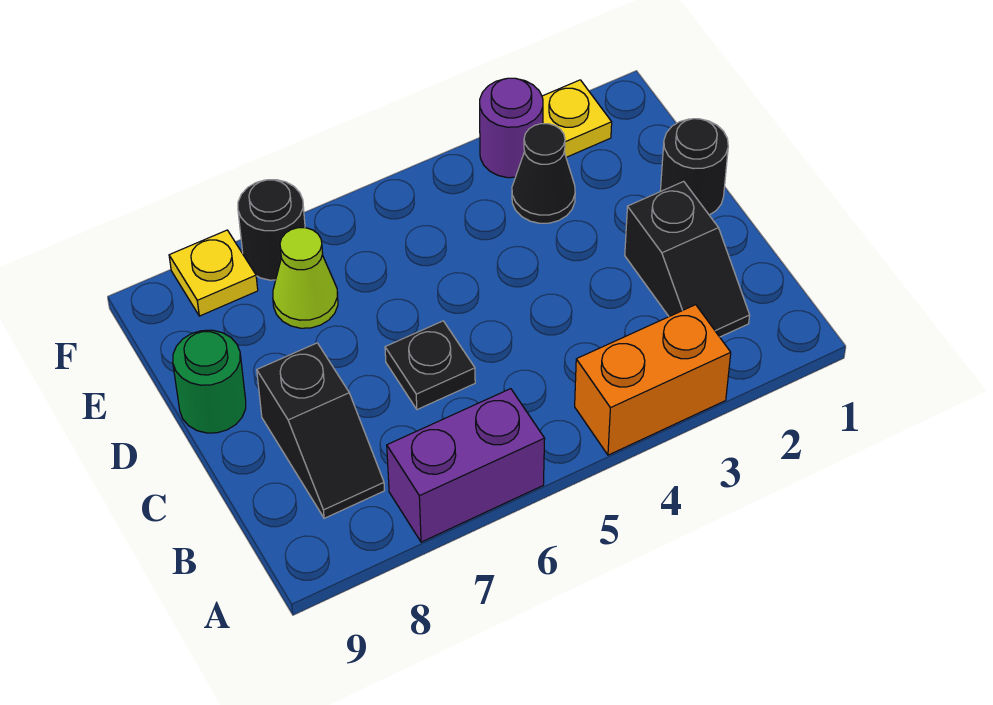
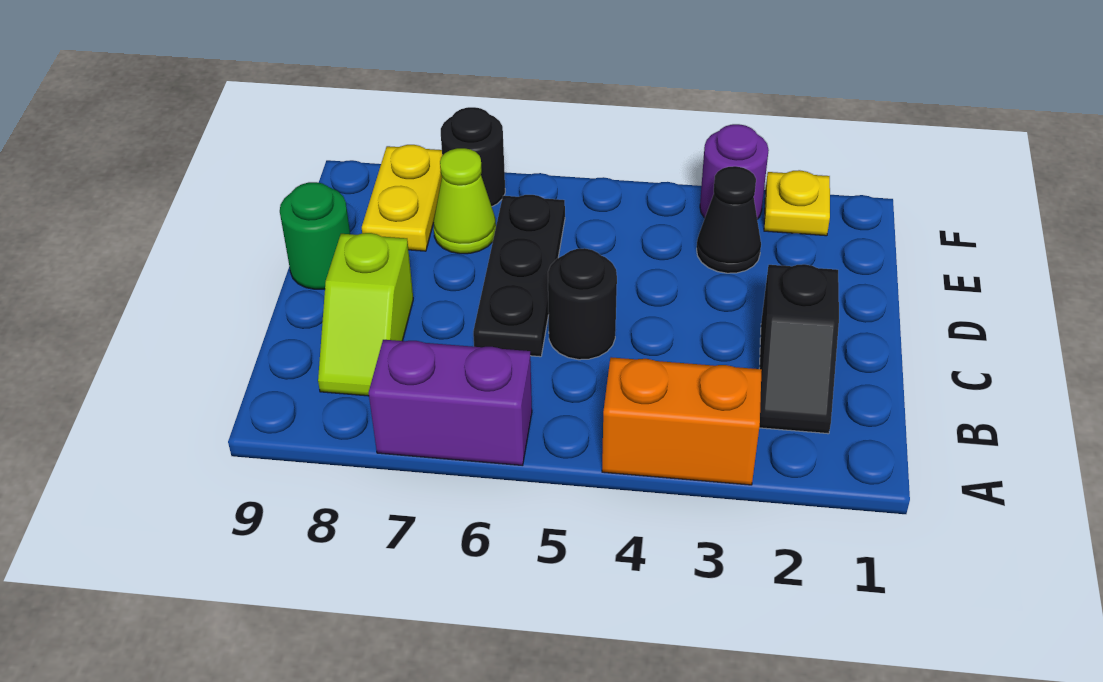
black 1x2 slope [257,343,385,518] -> lime 1x2 slope [318,233,413,396]
black 1x1 plate [385,321,475,409] -> black 1x3 plate [473,195,565,357]
black 1x1 round brick [660,119,728,215] -> black 1x1 round brick moved to [548,248,617,360]
yellow 1x1 plate [169,230,258,316] -> yellow 1x2 plate [362,145,442,251]

